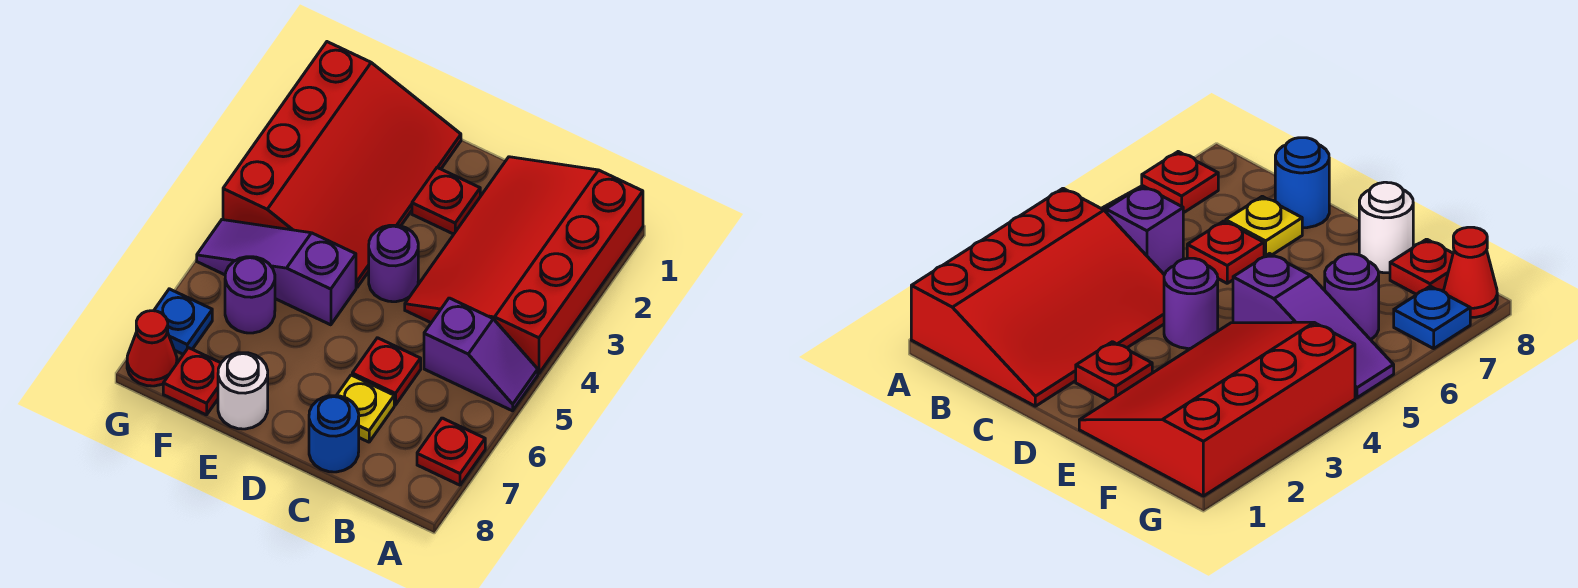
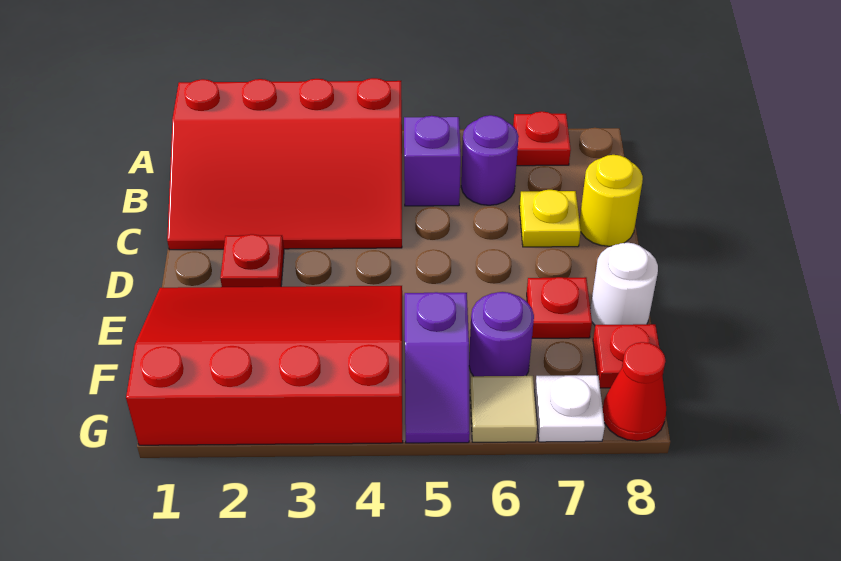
red 1x1 plate [352,338,421,405] -> red 1x1 plate moved to [527,277,592,338]
blue 1x1 round brick [309,396,359,472] -> yellow 1x1 round brick [580,155,643,246]
purple 1x1 round brick [369,225,418,302] -> purple 1x1 round brick moved to [461,115,519,205]
purple 1x3 slope [197,220,356,325] -> purple 1x2 slope [405,292,470,443]
none -> tan 1x1 tile [470,376,537,442]
blue 1x1 plate [154,289,212,354] -> white 1x1 plate [535,375,605,442]

